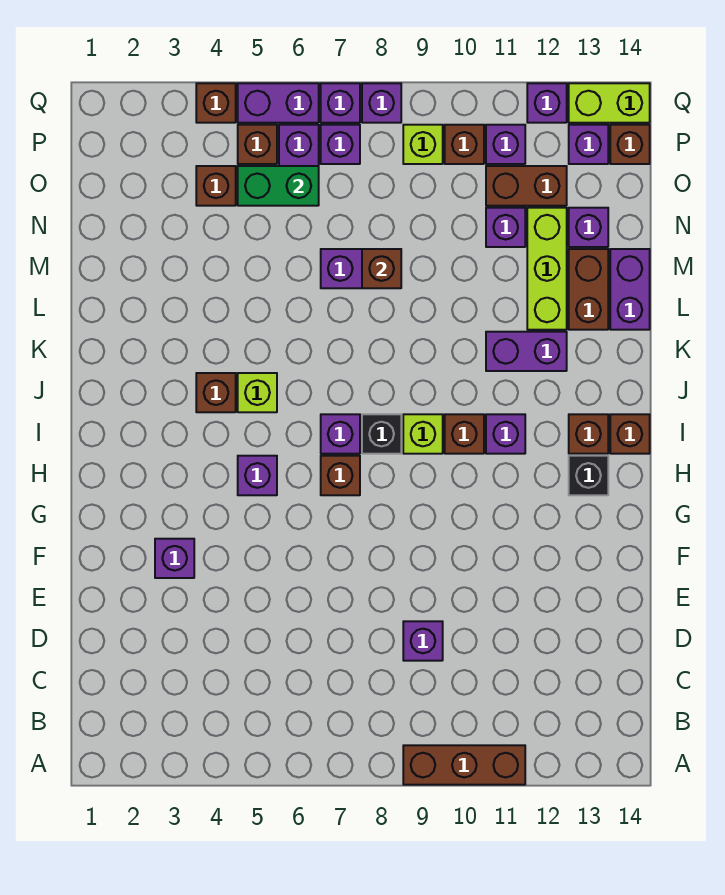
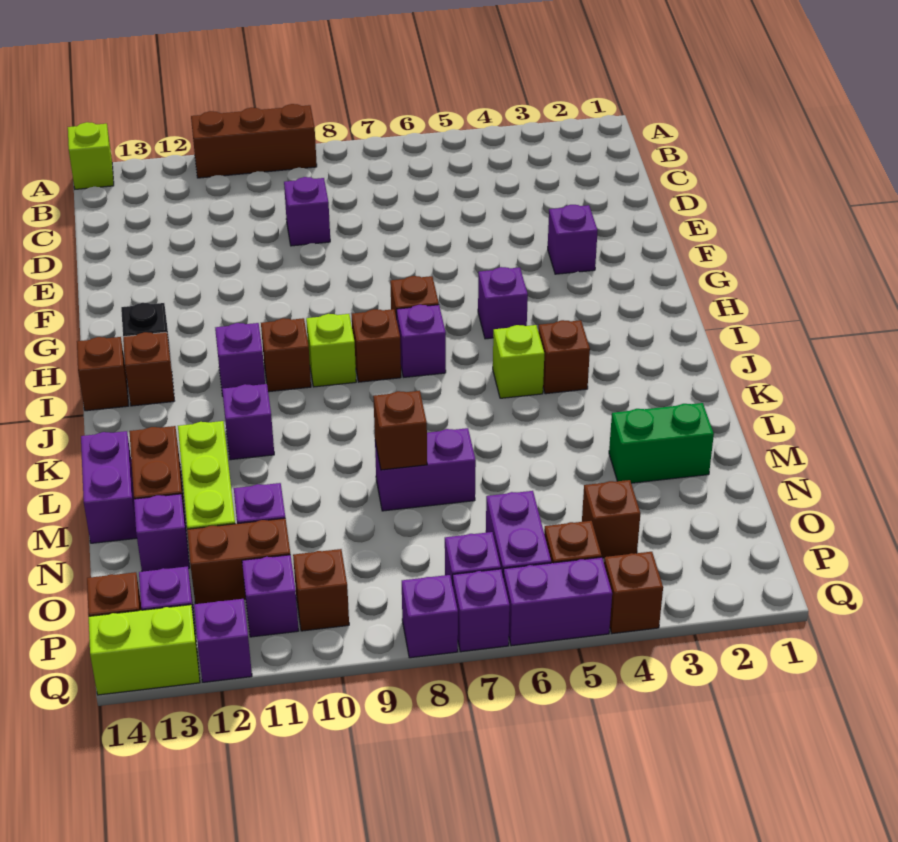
black 1x1 brick [362,414,401,454] -> brown 1x1 brick [352,309,401,382]
purple 1x2 brick [486,332,567,371] -> purple 1x1 brick [222,384,274,460]
green 1x2 brick [238,166,319,206] -> green 1x2 brick moved to [609,403,714,483]
lime 1x1 brick [403,125,443,164] -> lime 1x1 brick moved to [68,122,114,189]

